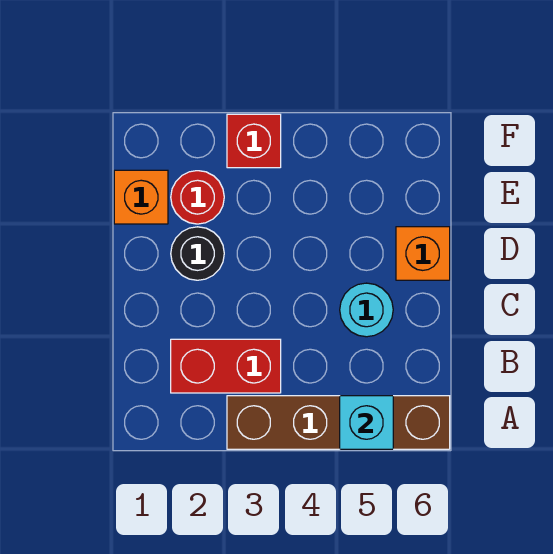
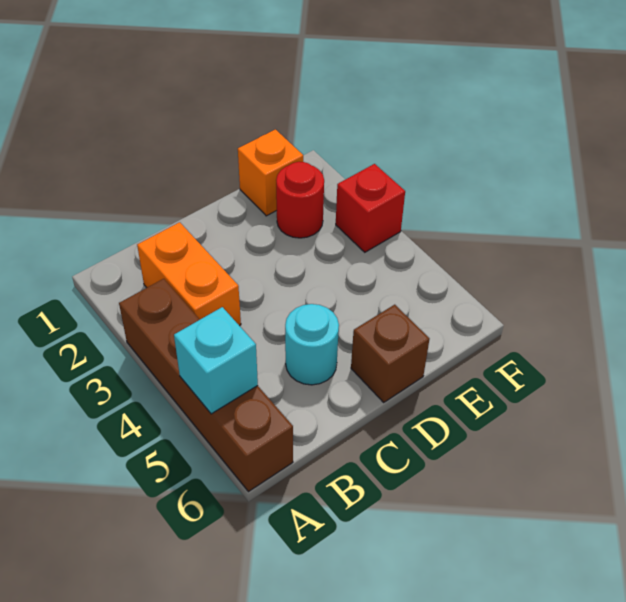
red 1x2 brick [171,339,281,393] -> orange 1x2 brick [137,222,241,326]
black 1x1 round brick [171,227,224,280] -> none
orange 1x1 brick [396,227,450,280] -> brown 1x1 brick [351,305,429,402]

